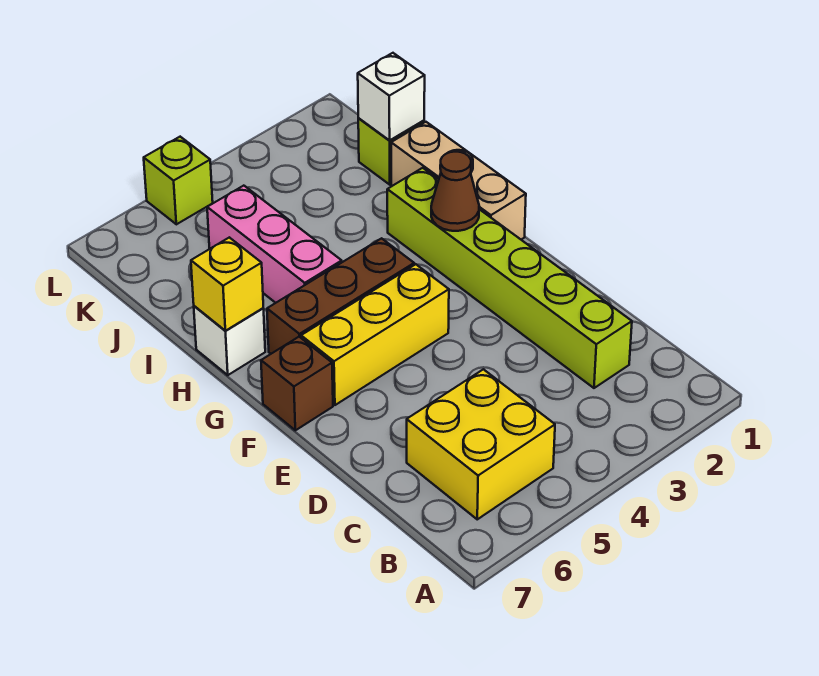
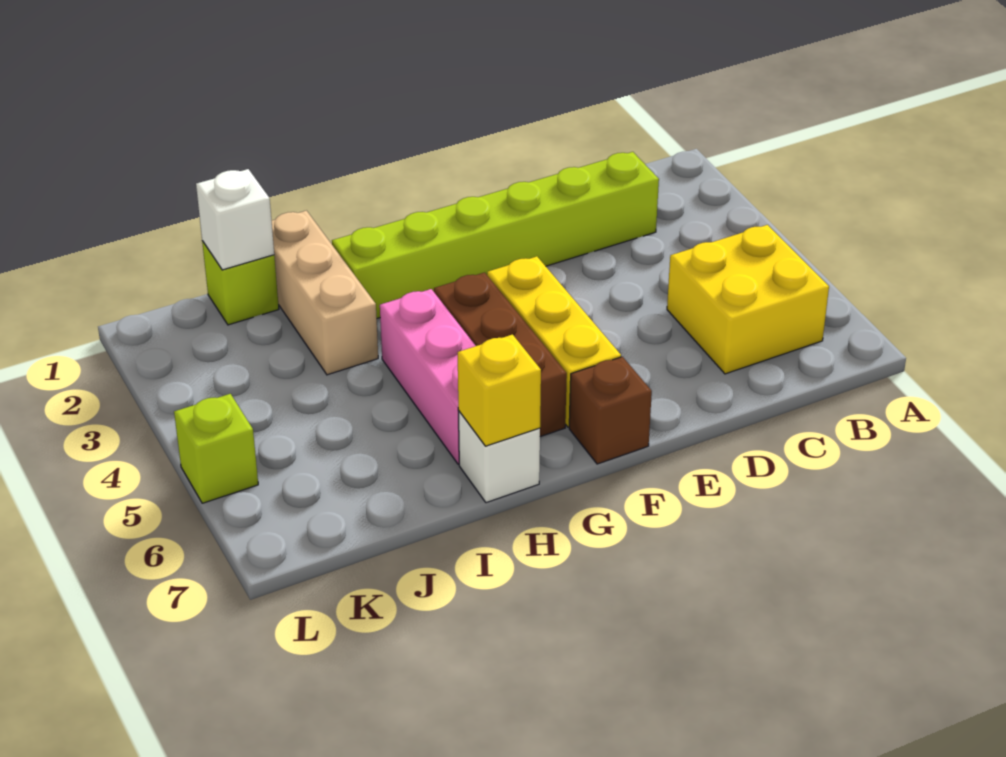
tan 1x3 brick [391,122,526,239] -> tan 1x3 brick turned to [272,211,378,375]
brown 1x1 cone [431,152,479,231] -> none
pink 1x3 brick [207,186,342,303] -> pink 1x3 brick turned to [380,289,476,464]

